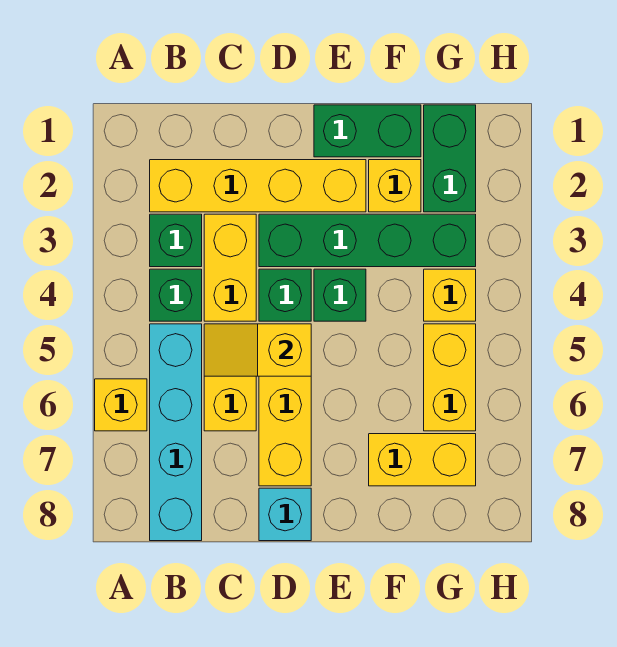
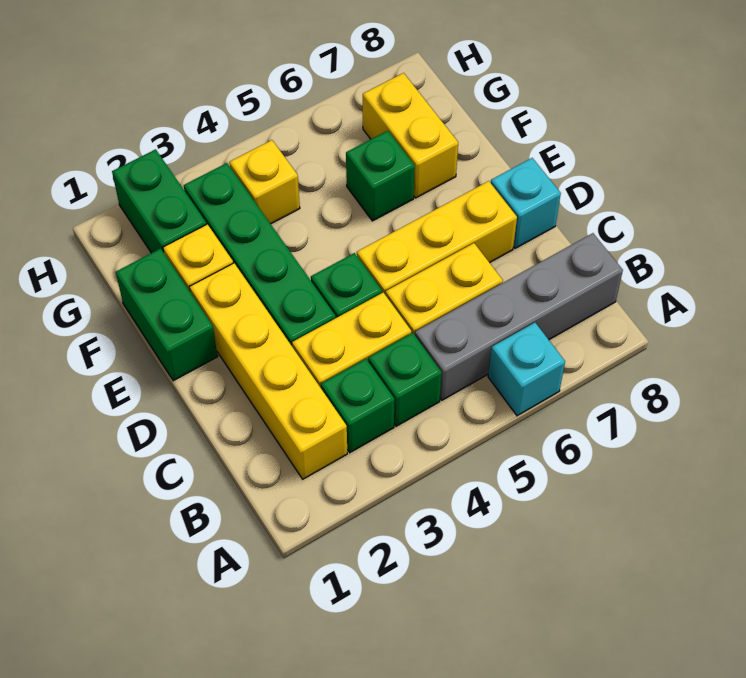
yellow 1x1 brick [95,379,147,431] -> cyan 1x1 brick [488,323,565,416]
cyan 1x4 brick [150,324,202,541] -> grey 1x4 brick [415,233,623,400]
yellow 1x2 slope [204,324,311,376] -> none
green 1x1 brick [314,269,366,321] -> green 1x1 brick moved to [346,131,415,221]
green 1x2 brick [424,105,476,212] -> green 1x2 brick turned to [112,149,206,253]
yellow 1x2 brick [424,324,476,431] -> none

